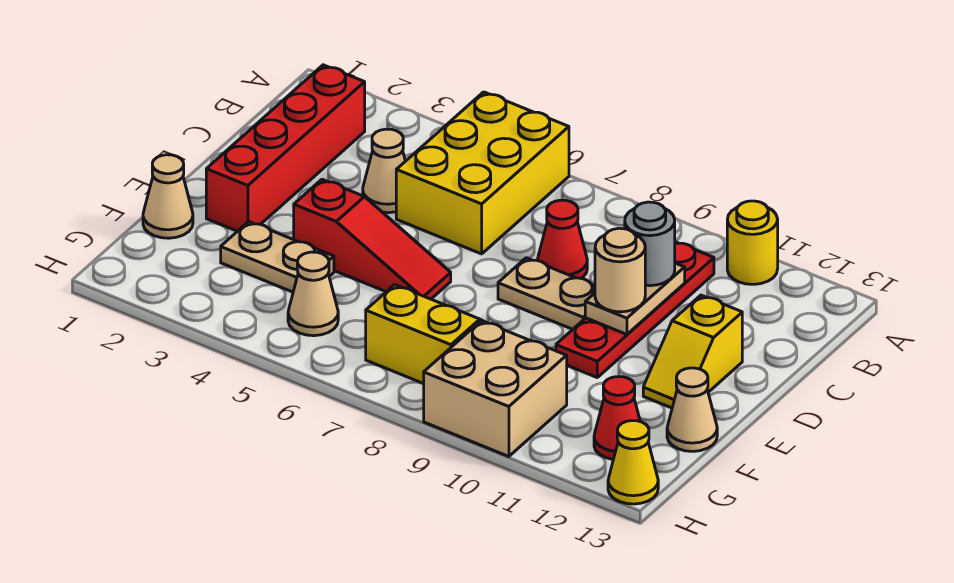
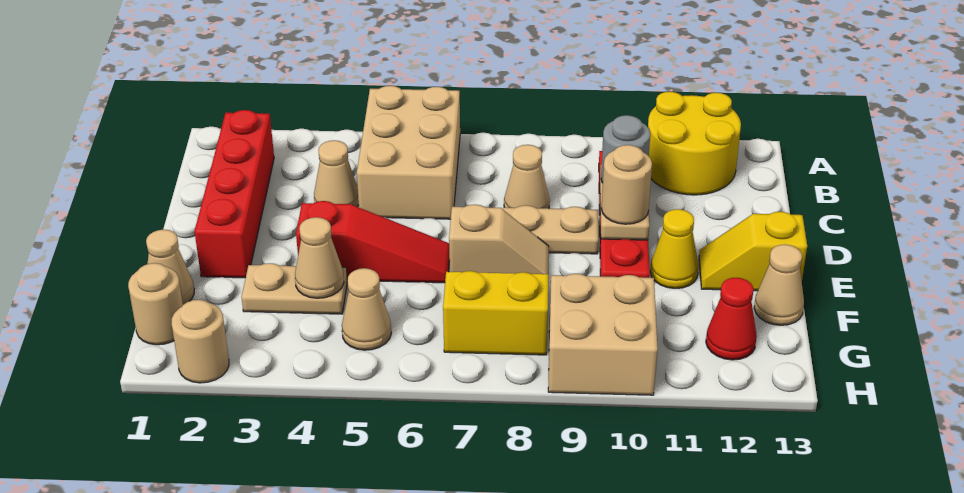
yellow 2x3 brick [396,92,569,254] -> tan 2x3 brick [357,86,460,219]
yellow 1x1 round brick [727,201,778,284] -> yellow 2x2 round brick [648,92,741,195]
red 1x1 cone [537,200,587,278] -> tan 1x1 cone [504,145,550,209]
yellow 1x2 slope [643,295,742,408] -> yellow 1x2 slope turned to [699,212,807,291]
none -> tan 1x2 slope [449,204,549,274]
none -> tan 1x1 cone [295,217,344,298]
none -> tan 1x1 round brick [128,263,183,345]
none -> tan 1x1 round brick [171,300,229,383]
yellow 1x1 cone [608,421,658,504] -> yellow 1x1 cone moved to [650,209,699,289]

